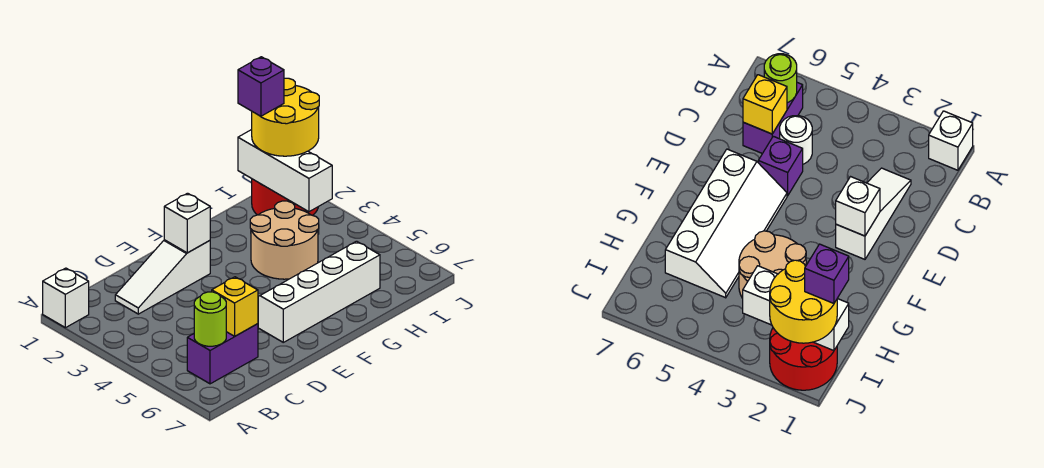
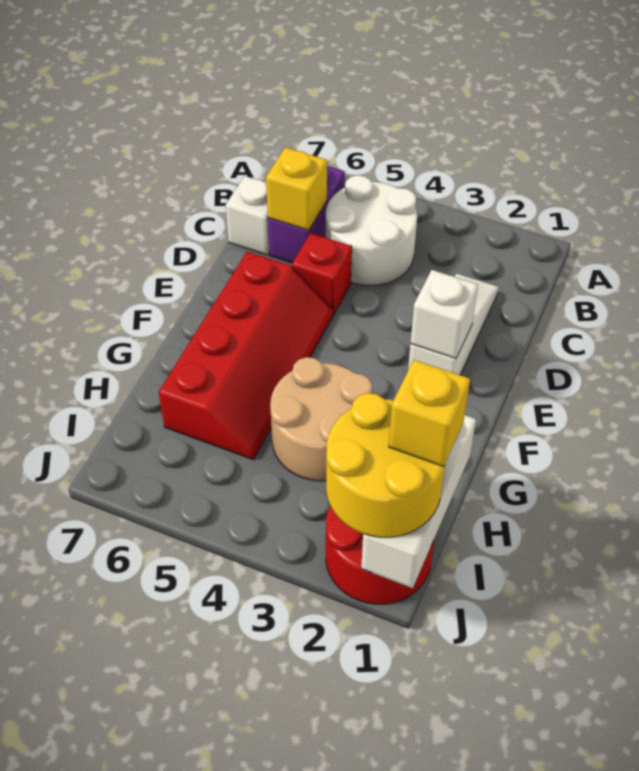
white 1x1 brick [43,268,89,328] -> white 1x1 brick moved to [226,176,270,255]
lime 1x1 round brick [194,292,226,346] -> none
white 1x1 round brick [780,116,812,164] -> white 2x2 round brick [326,175,417,285]
purple 1x1 brick [758,136,803,196] -> red 1x1 brick [292,233,352,315]
white 2x4 slope [258,241,380,342] -> red 2x4 slope [159,252,333,460]
white 1x3 brick [238,130,332,212] -> white 1x3 brick turned to [361,415,476,588]
purple 1x1 brick [238,57,284,116] -> yellow 1x1 brick [389,360,470,467]

